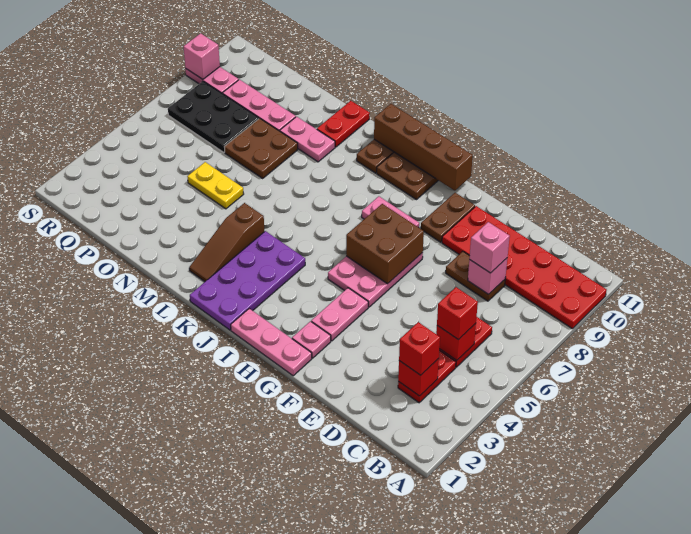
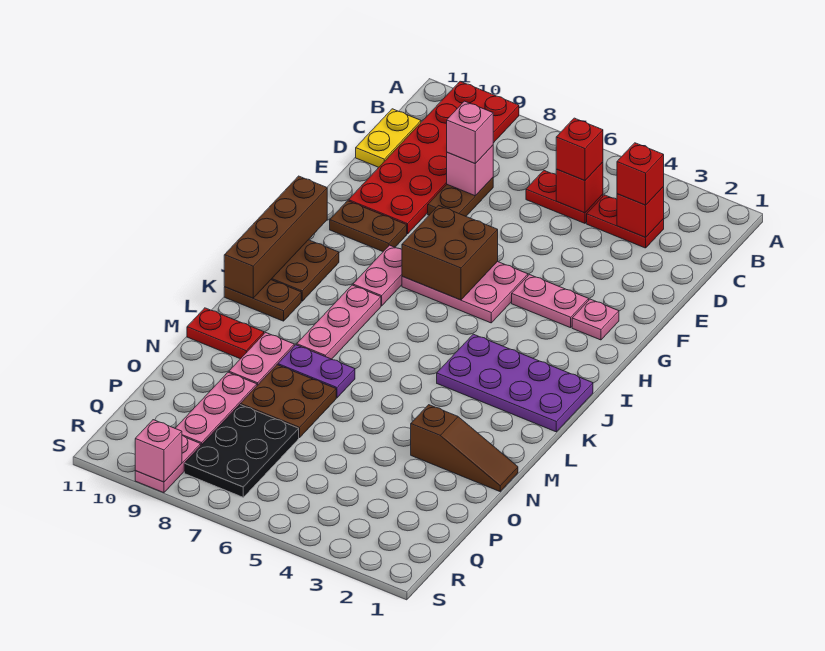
pink 1x3 plate [231,309,312,376] -> pink 1x3 plate moved to [297,285,381,359]
brown 1x3 slope [189,203,264,281] -> brown 1x3 slope moved to [411,405,518,491]
none -> purple 1x2 plate [278,345,355,398]
yellow 1x2 plate [187,162,244,209] -> yellow 1x2 plate moved to [356,109,421,167]

